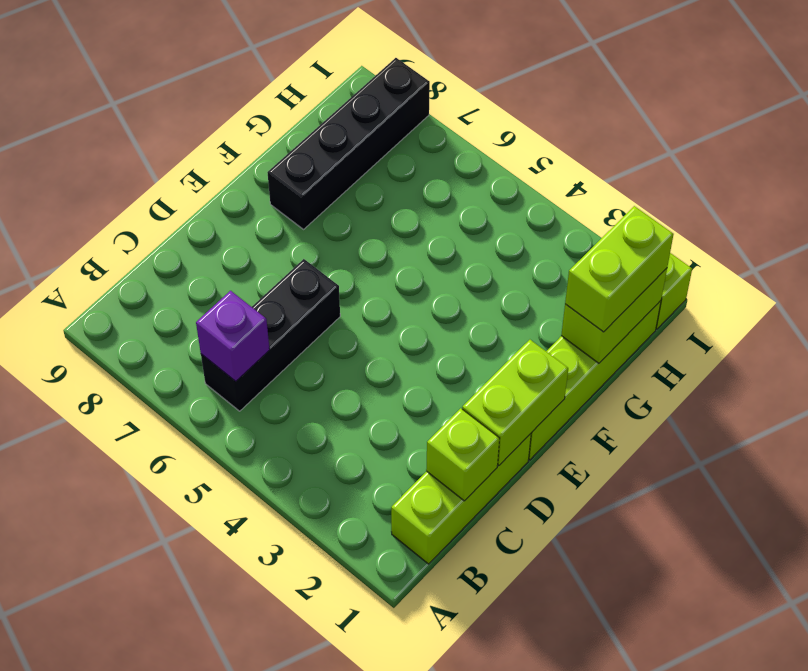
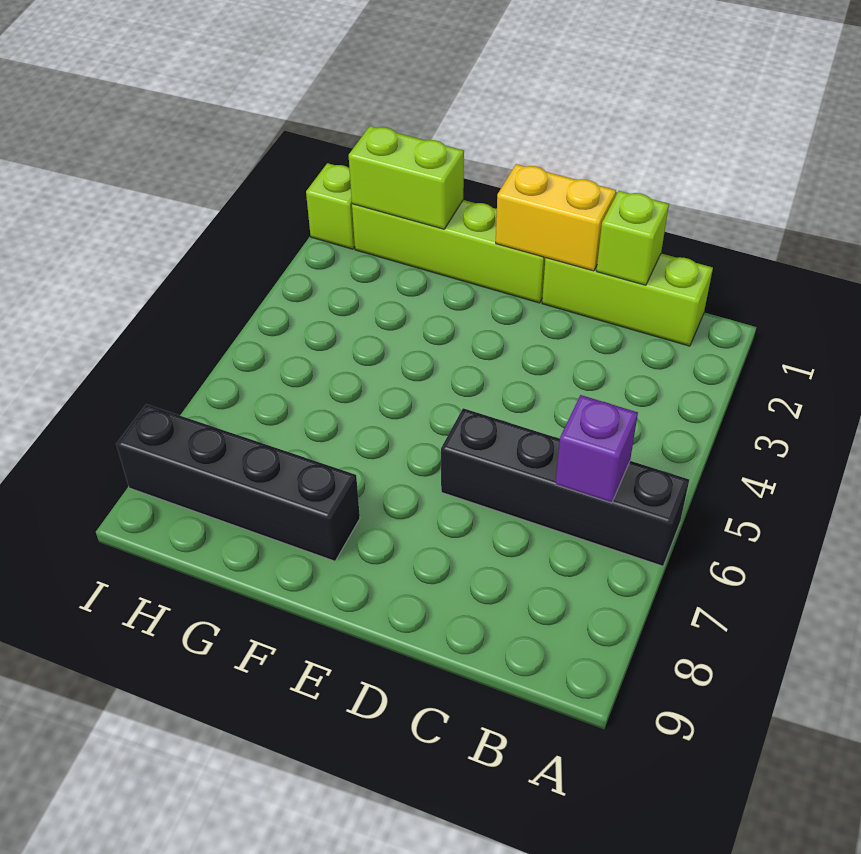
black 1x3 brick [201,259,340,411] -> black 1x4 brick [441,408,689,566]
lime 1x2 brick [462,340,568,466] -> yellow 1x2 brick [496,164,616,271]
lime 1x2 brick [565,206,674,332] -> none

